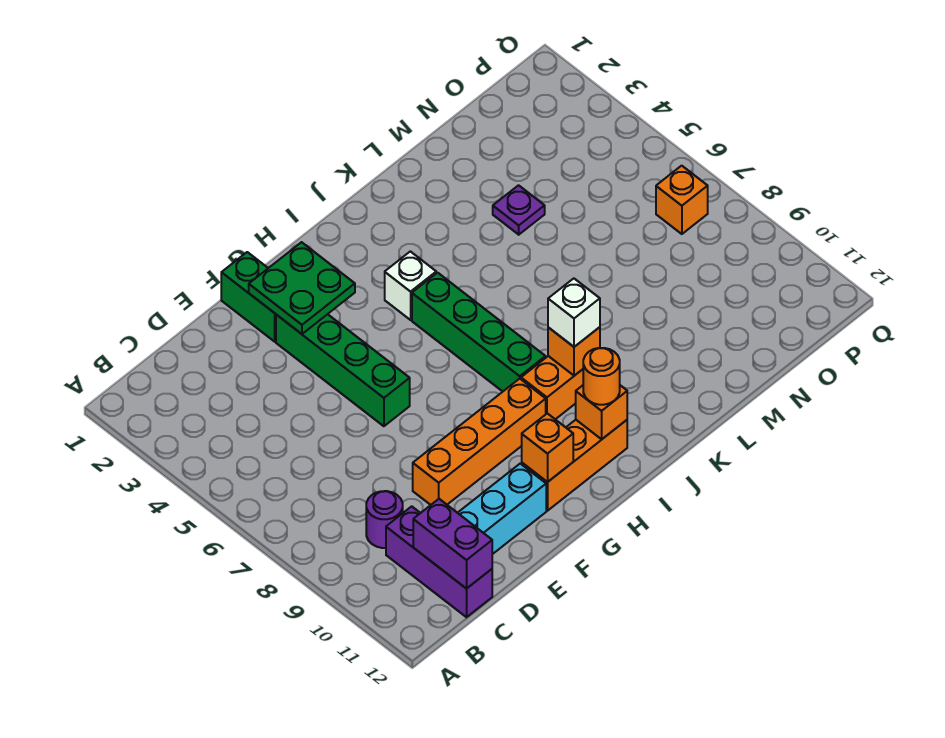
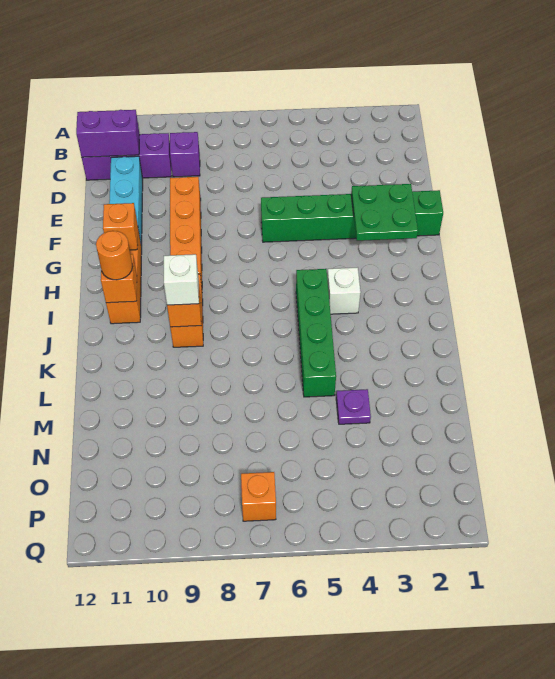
purple 1x1 round brick [366,491,403,548] -> purple 1x1 brick [170,132,200,177]
green 1x4 brick [412,273,546,391] -> green 1x4 brick turned to [296,269,336,397]

